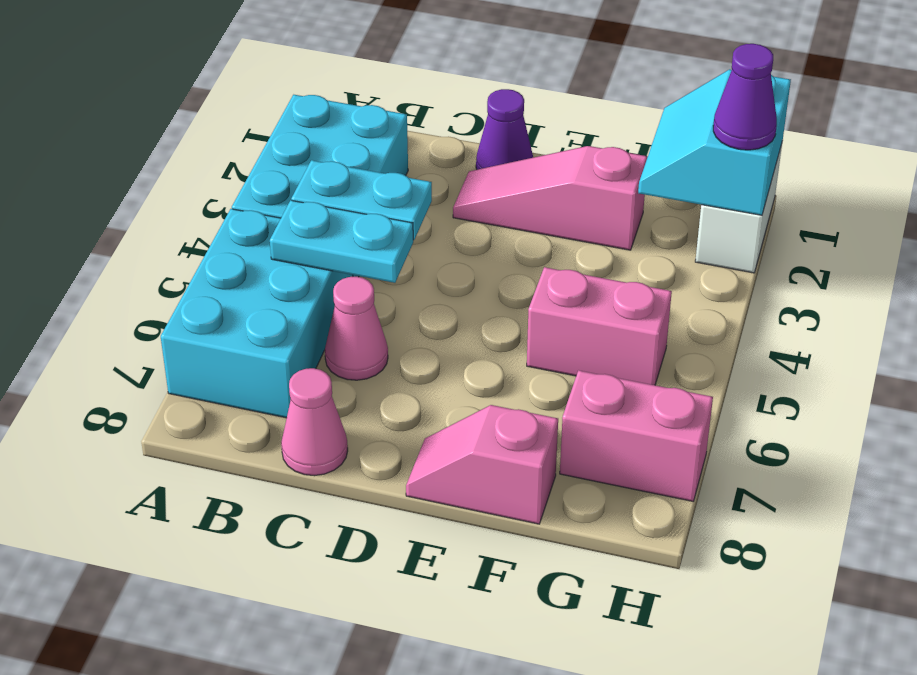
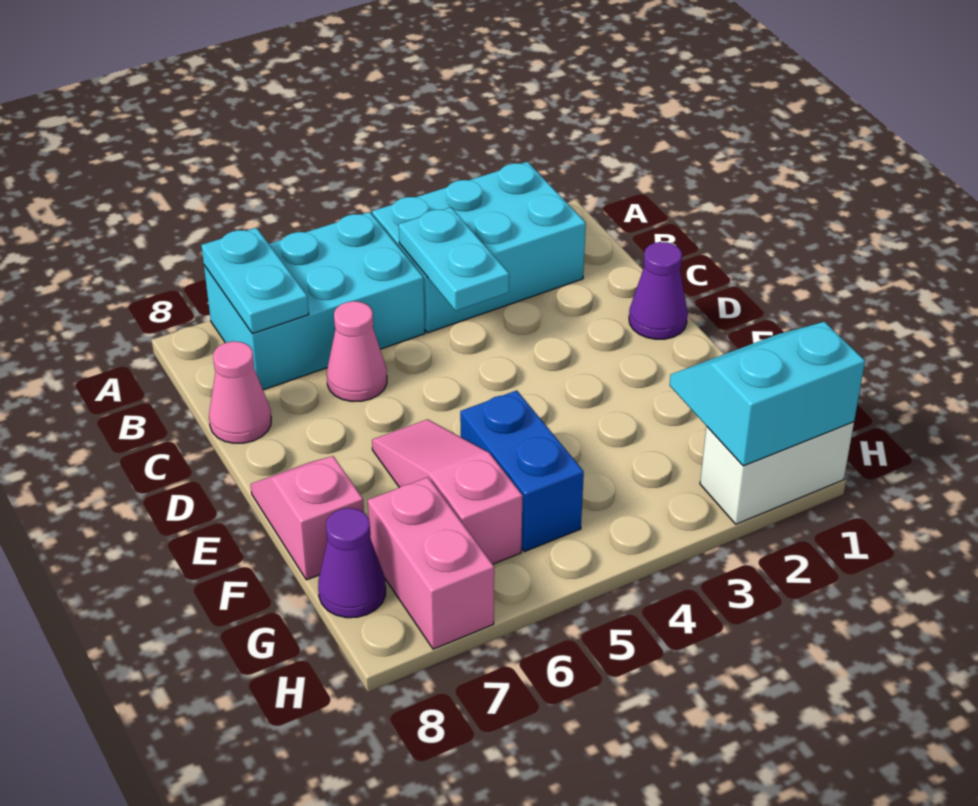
cyan 1x2 plate [270,200,413,283] -> cyan 1x2 plate moved to [201,228,309,334]
pink 1x3 slope [453,146,648,250] -> pink 1x3 slope moved to [372,419,523,564]
pink 1x2 brick [527,267,672,385] -> blue 1x2 brick [460,390,584,552]
purple 1x1 cone [713,44,777,150] -> purple 1x1 cone moved to [318,508,386,618]

